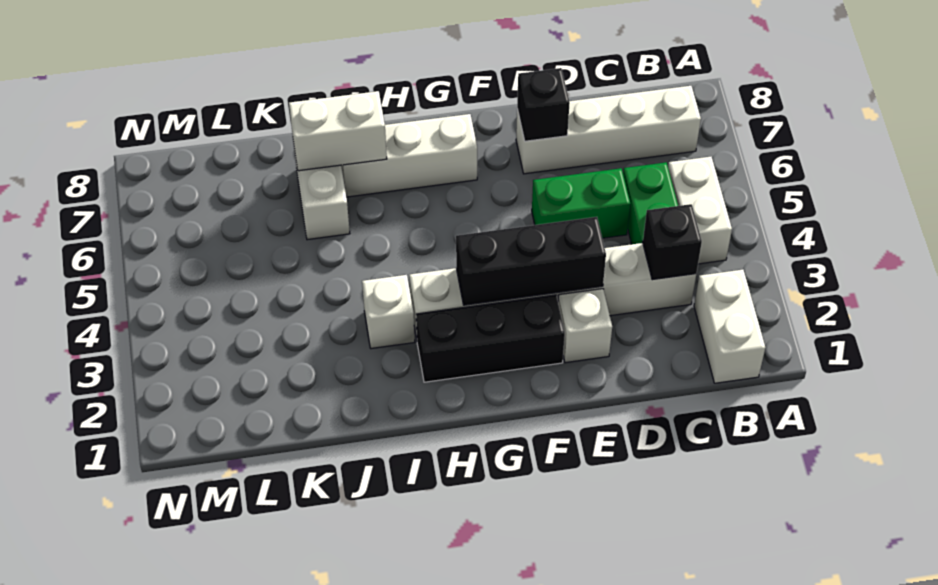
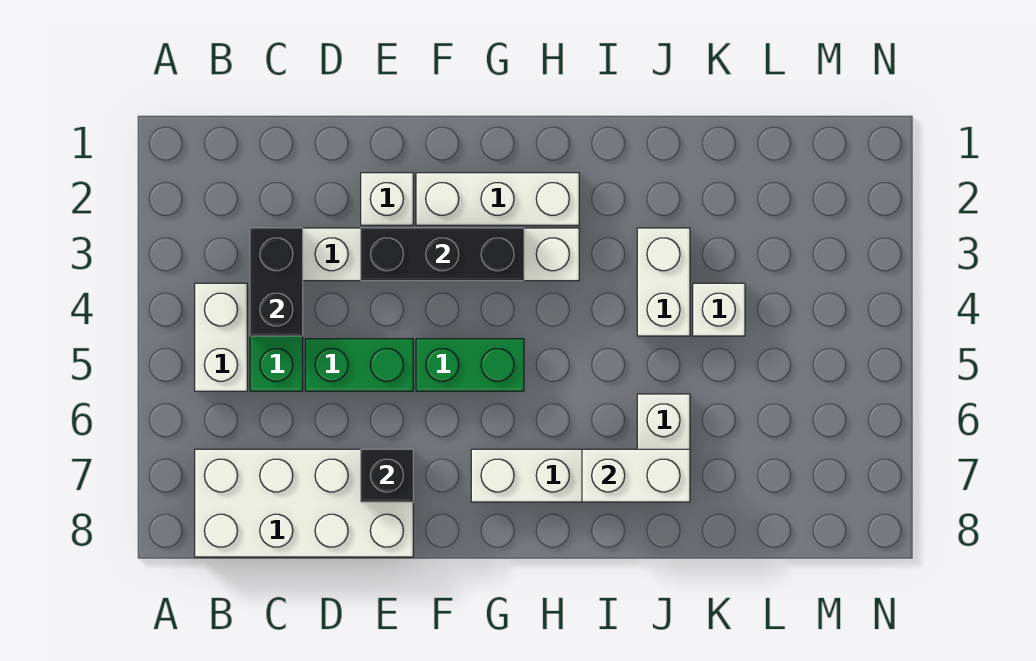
white 1x2 brick [694,270,765,383] -> white 1x2 brick moved to [637,228,690,336]
white 1x4 brick [516,86,701,174] -> white 2x4 brick [195,449,413,557]
black 1x1 brick [643,204,702,280] -> black 1x2 brick [250,228,303,336]
black 1x3 brick [416,295,565,382] -> white 1x3 brick [416,173,579,225]
none -> green 1x2 brick [416,339,524,391]
white 1x1 brick [362,275,415,349] -> white 1x1 brick moved to [693,283,745,336]

